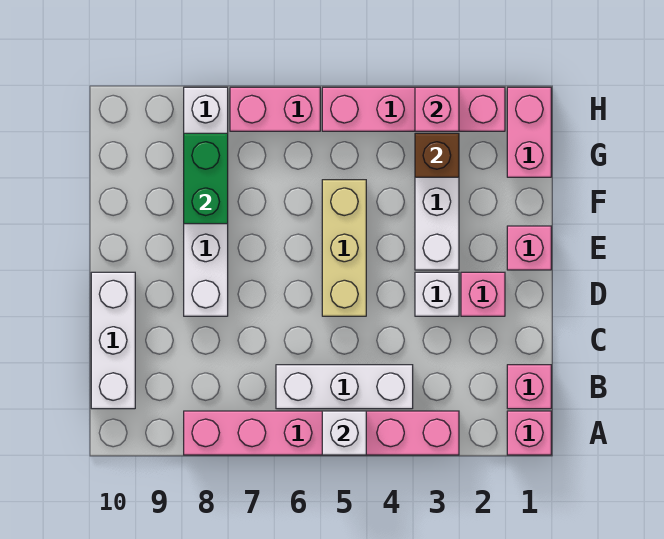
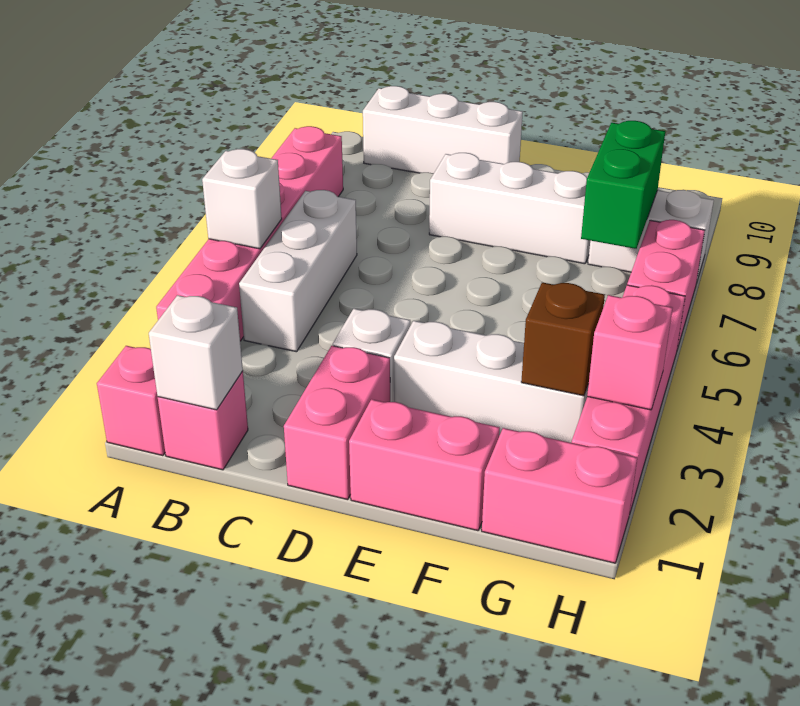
none -> white 1x1 brick [149,295,243,410]
pink 1x1 brick [461,272,505,316] -> pink 1x2 brick [284,346,390,500]
tan 1x3 brick [322,180,366,316] -> none
pink 1x1 brick [507,226,551,270] -> pink 1x2 brick [349,399,500,531]
green 1x2 brick [184,133,228,224] -> green 1x2 brick turned to [581,121,665,249]

